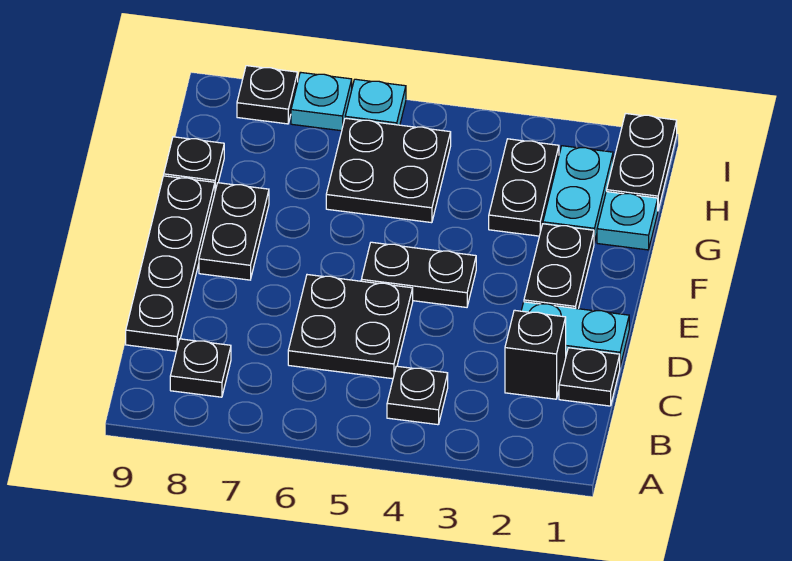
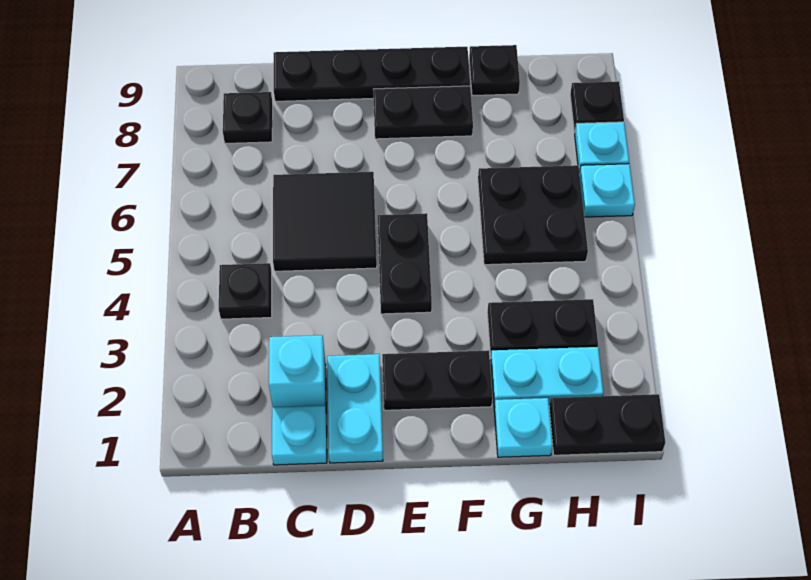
black 1x1 plate [559,348,620,406] -> cyan 1x1 plate [272,406,327,465]
black 1x1 brick [505,310,566,399] -> cyan 1x1 brick [269,335,326,407]
black 2x2 plate [288,275,413,379] -> black 2x2 tile [273,172,377,271]

